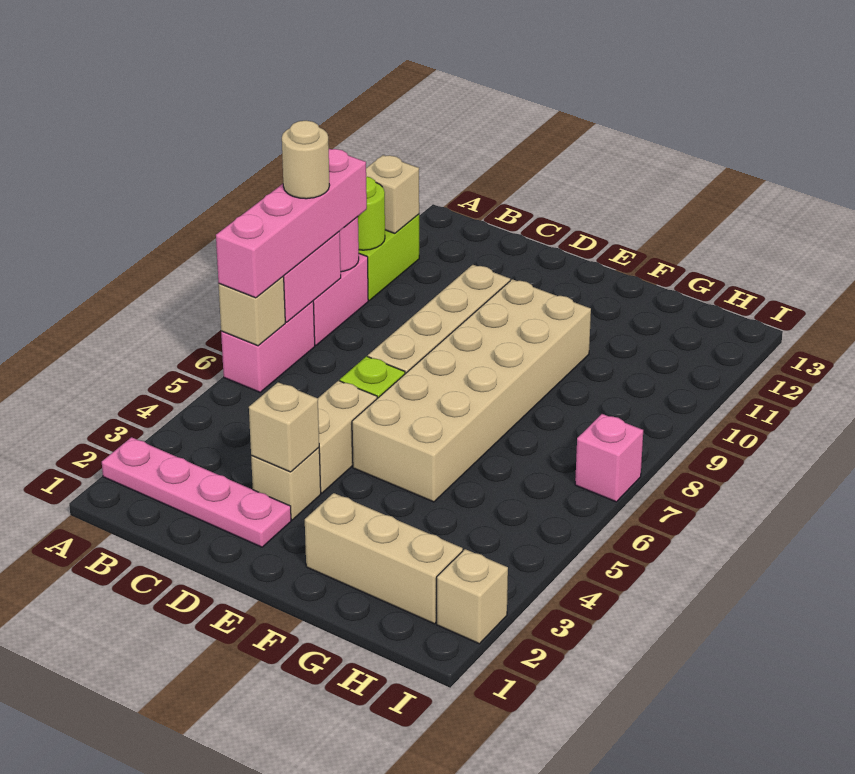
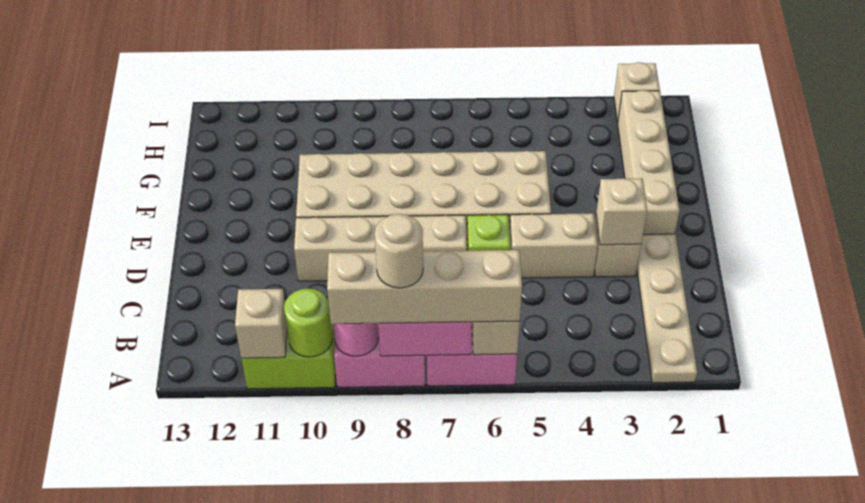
pink 1x4 plate [102,437,291,547] -> tan 1x4 plate [637,234,697,383]
pink 1x4 brick [216,149,367,298] -> tan 1x4 brick [327,250,522,324]
tan 1x3 brick [305,493,463,624] -> tan 1x4 brick [618,90,680,235]
pink 1x1 brick [575,414,643,502] -> none

